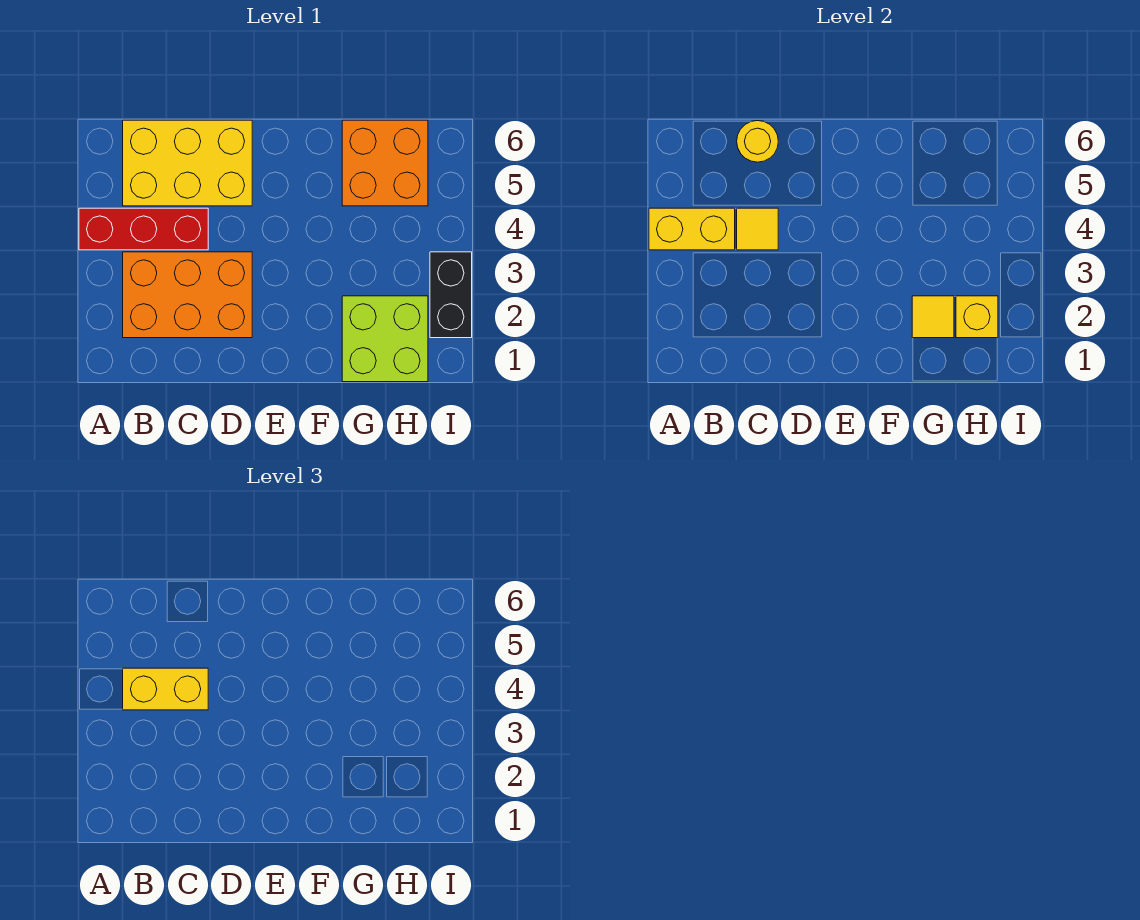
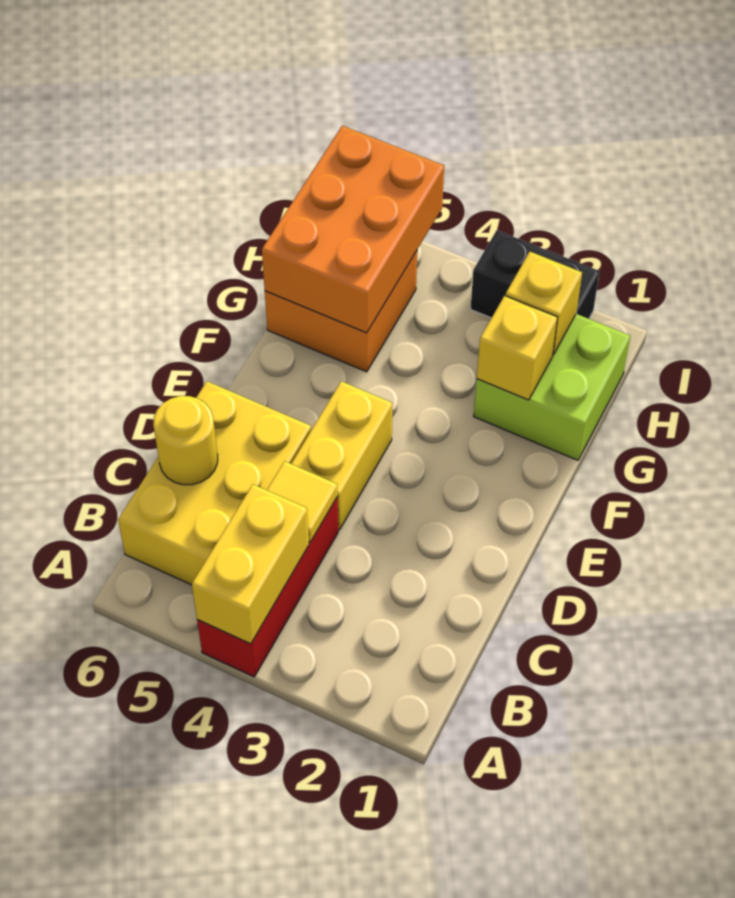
orange 2x3 brick [123,252,252,338] -> orange 2x3 brick moved to [262,126,444,333]
yellow 1x2 brick [123,668,208,710] -> yellow 1x2 brick moved to [291,381,392,530]
yellow 1x1 tile [912,296,954,338] -> yellow 1x1 brick [477,296,558,400]

